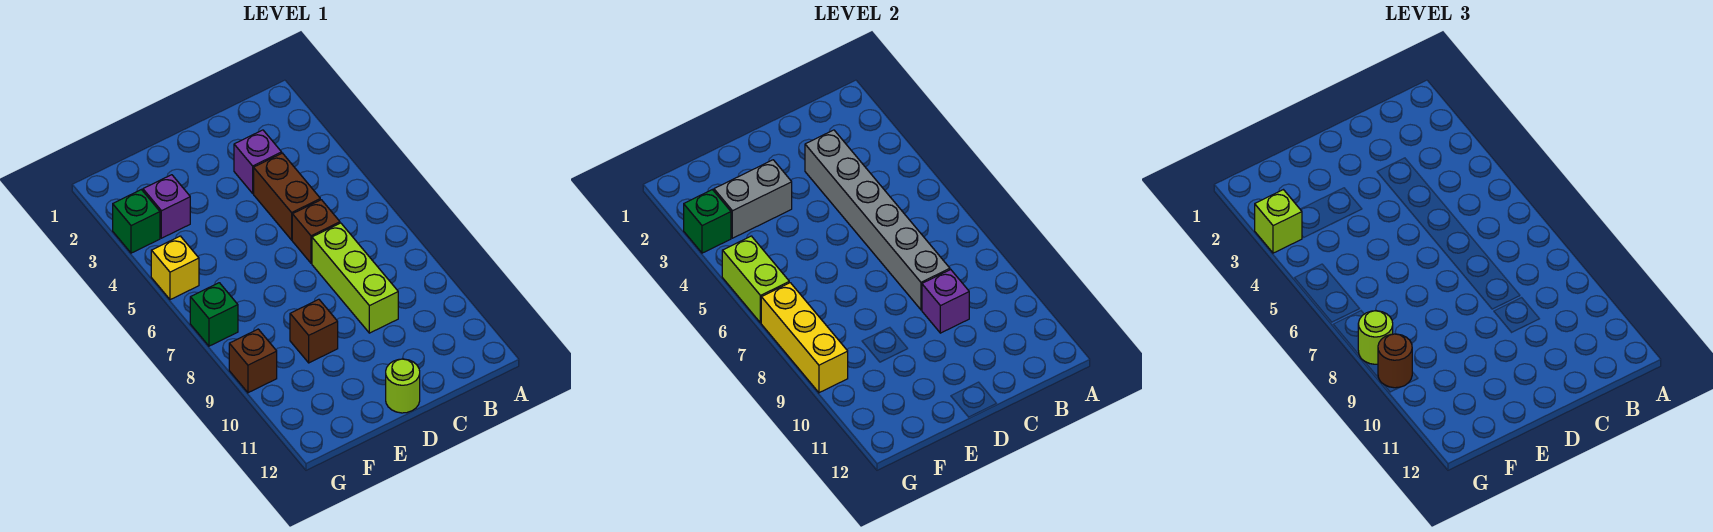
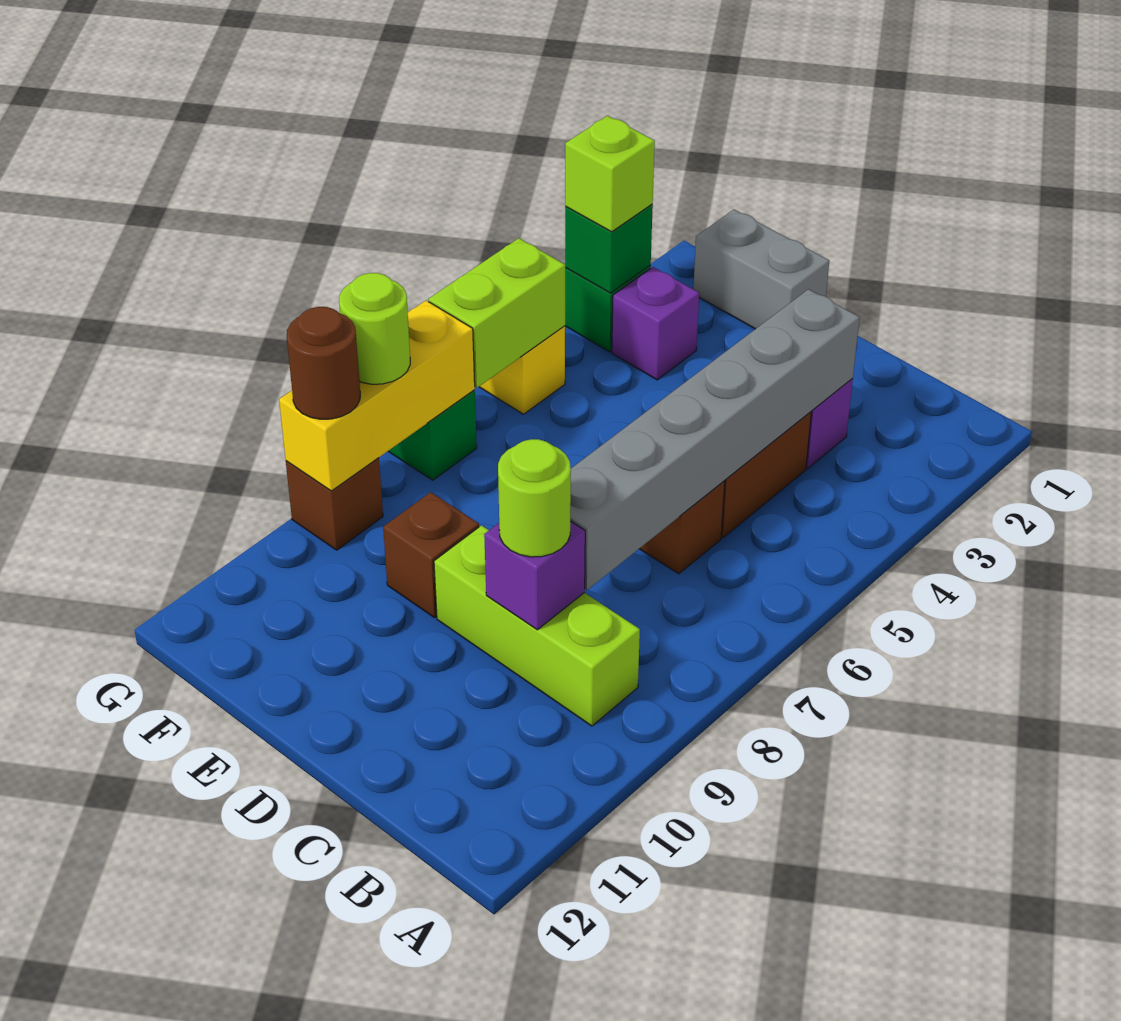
lime 1x3 brick [312,223,398,333] -> lime 1x3 brick turned to [434,525,640,726]
lime 1x1 round brick [386,359,420,413] -> lime 1x1 round brick moved to [498,439,571,557]
grey 1x2 brick [714,160,792,238] -> grey 1x2 brick moved to [693,210,829,329]

